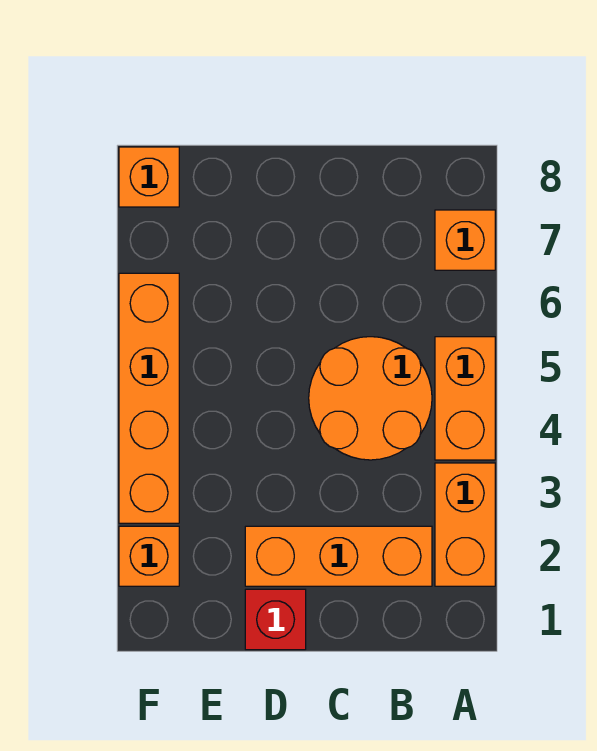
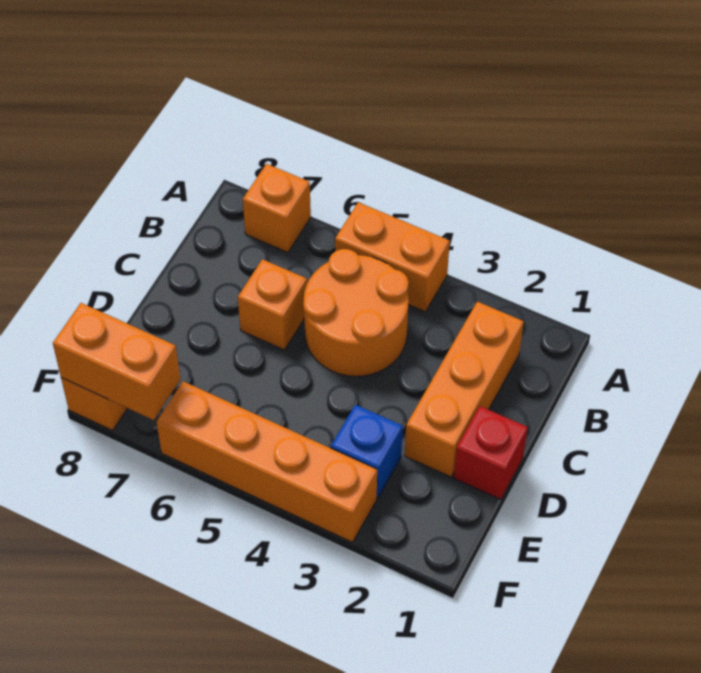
orange 1x2 brick [435,463,495,586] -> orange 1x2 brick moved to [53,303,180,420]
none -> blue 1x1 brick [331,405,403,498]
orange 1x1 brick [119,526,179,586] -> orange 1x1 brick moved to [238,259,307,350]

